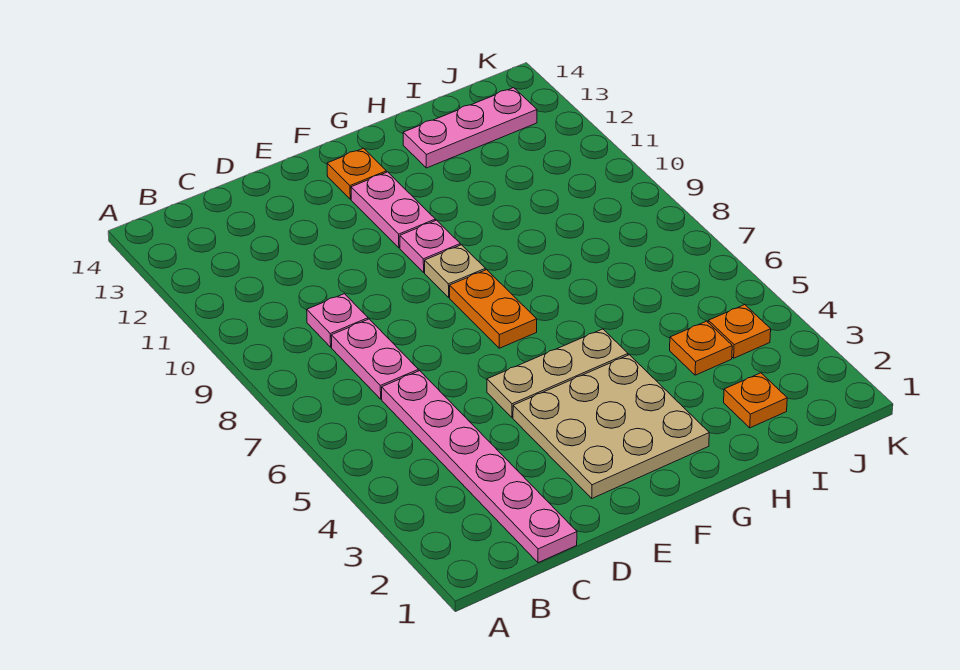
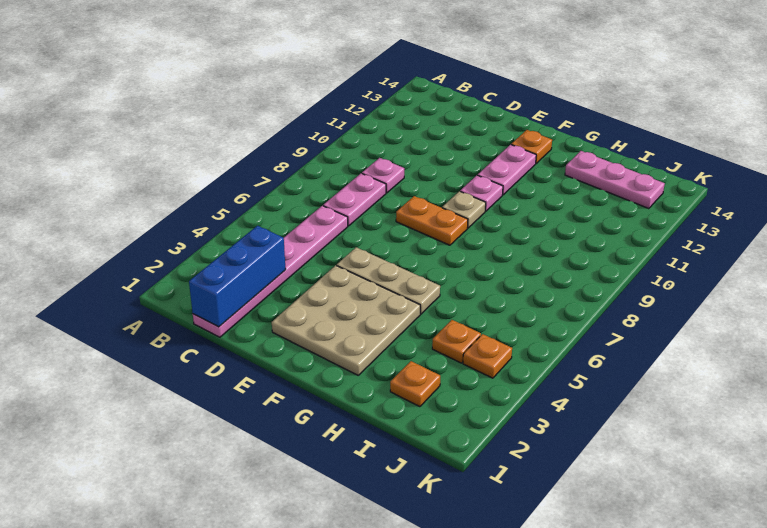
none -> blue 1x3 brick [189,226,286,327]
orange 1x2 plate [450,270,537,348] -> orange 1x2 plate turned to [396,196,468,245]

